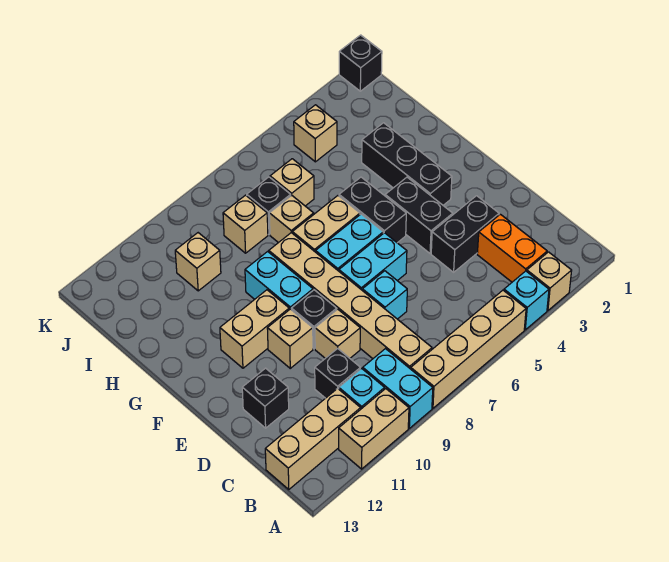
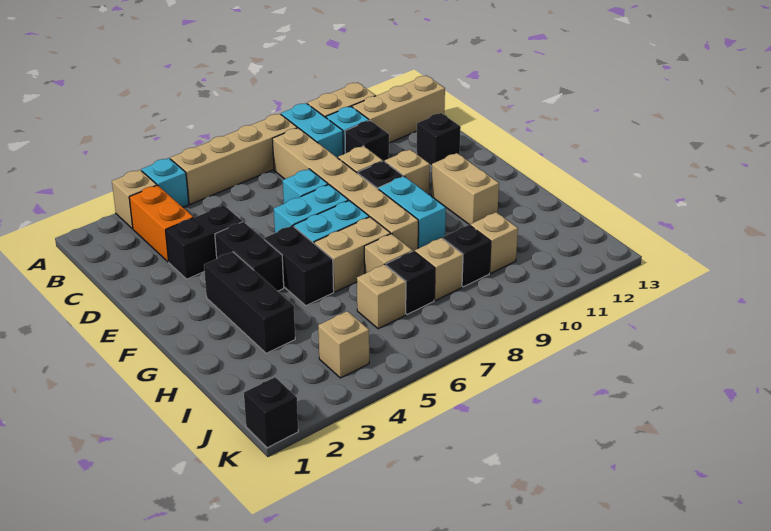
tan 1x2 brick [220,290,289,368] -> tan 1x2 brick turned to [431,153,499,225]
none -> black 1x1 brick [443,225,491,287]

